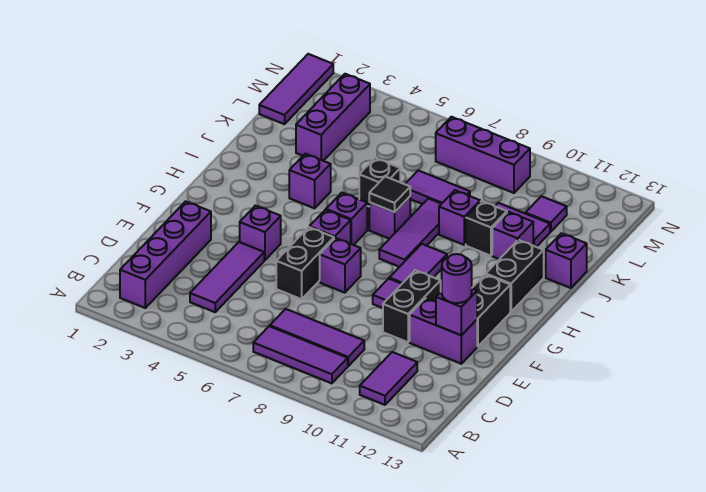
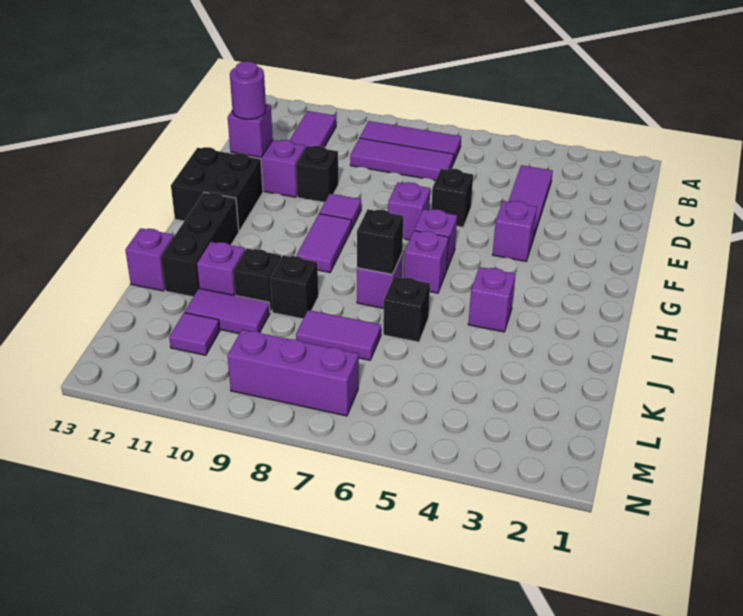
purple 1x4 brick [120,201,211,308] -> none
black 1x2 brick [276,227,334,299] -> black 1x1 brick [431,169,473,227]
black 1x2 brick [383,270,441,342] -> black 1x1 brick [296,146,338,202]
black 1x2 brick [472,275,510,346] -> black 2x2 brick [171,147,263,231]
purple 1x3 tile [379,198,441,267] -> none
black 1x2 brick [486,240,544,312] -> black 1x3 brick [161,192,239,297]
black 1x1 tile [369,177,410,212] -> black 1x1 brick [357,209,403,274]
purple 1x1 brick [439,190,480,245] -> black 1x1 brick [270,255,318,319]
purple 1x3 brick [296,74,370,161] -> none
purple 1x3 tile [259,54,333,124] -> none

